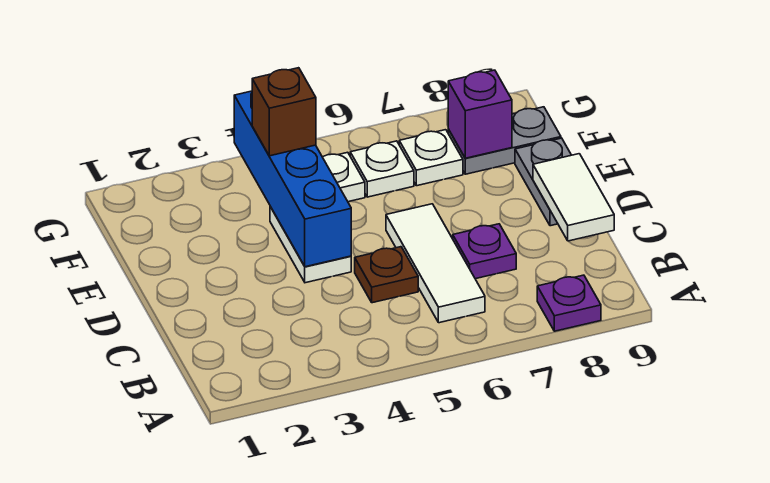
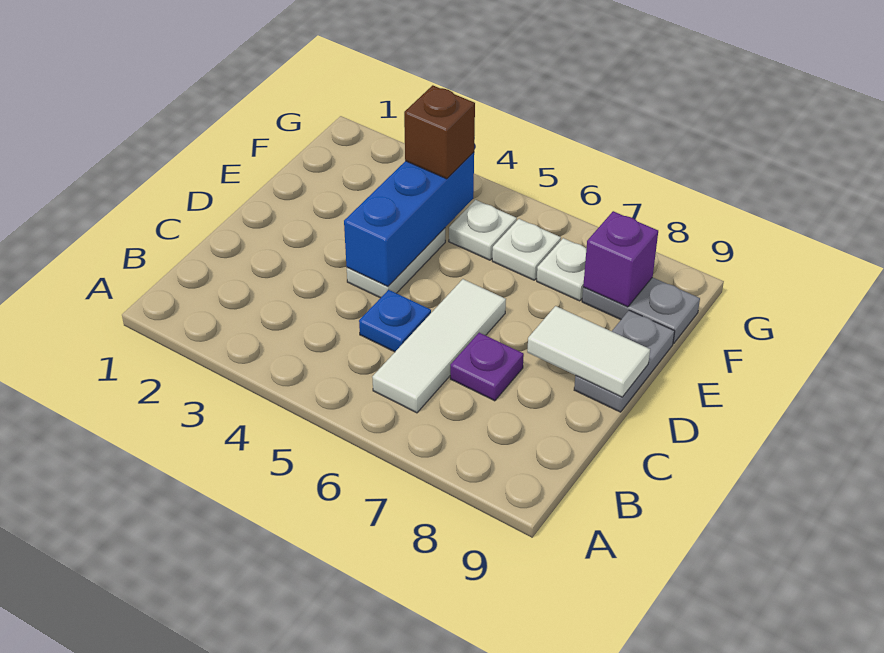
purple 1x1 plate [537,275,601,331] -> none
brown 1x1 plate [355,247,418,303] -> blue 1x1 plate [359,290,431,352]
white 1x2 tile [533,154,614,241] -> white 1x2 tile turned to [527,306,650,397]
blue 1x4 brick [234,91,351,267] -> blue 1x3 brick [344,152,474,286]

